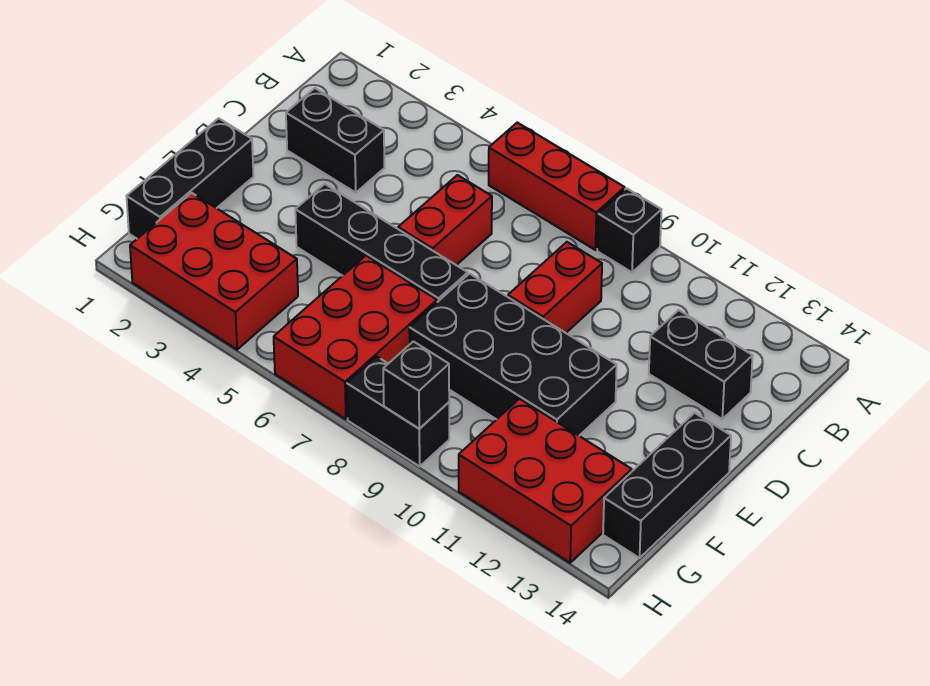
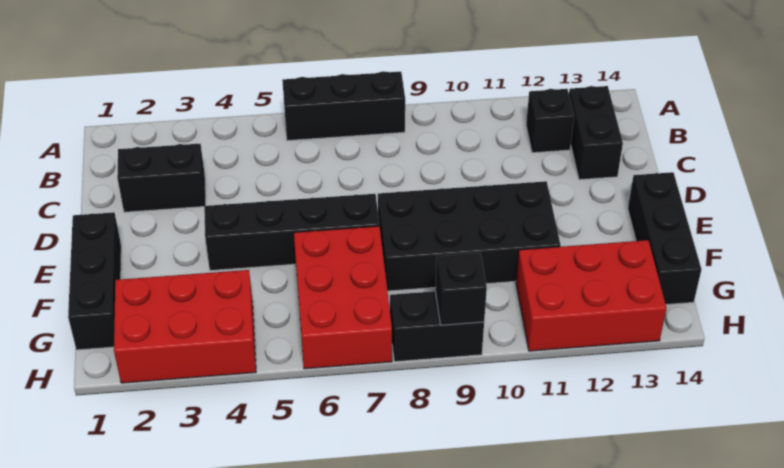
red 1x3 brick [489,123,625,250] -> black 1x3 brick [282,71,405,141]
black 1x1 brick [597,188,661,272] -> black 1x1 brick moved to [526,89,574,153]
red 1x2 brick [398,175,492,265] -> none
red 1x2 brick [508,242,602,333] -> none
black 1x2 brick [649,310,753,419] -> black 1x2 brick turned to [569,86,623,180]

